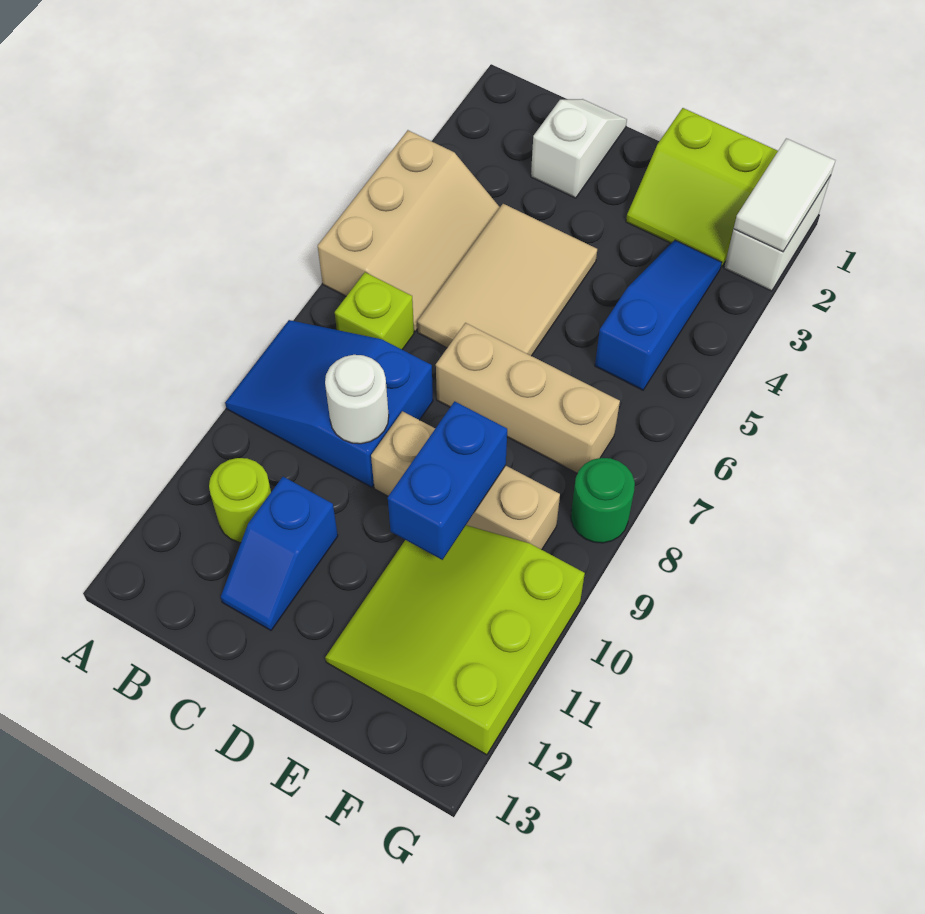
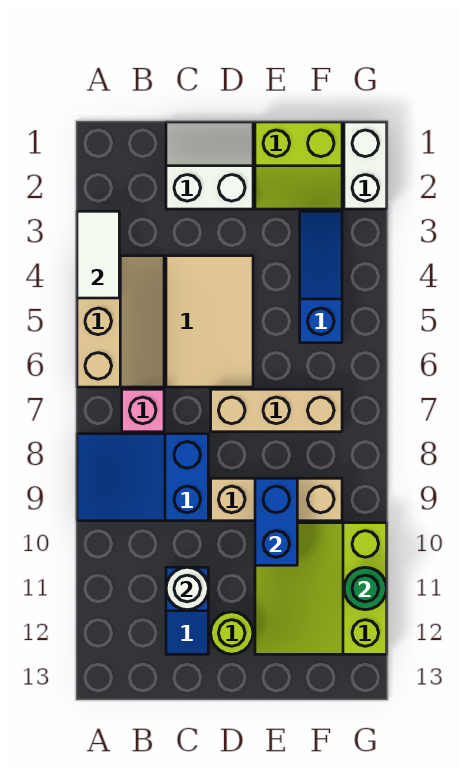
lime 1x1 brick [335,272,414,350] -> pink 1x1 brick [122,389,164,432]
lime 1x1 round brick [209,458,271,543] -> lime 1x1 round brick moved to [211,612,253,654]
white 1x2 slope [531,99,627,198] -> white 2x2 slope [166,122,253,209]
white 1x1 round brick [325,355,389,444] -> white 1x1 round brick moved to [166,567,208,610]
white 1x2 tile [734,138,835,252] -> white 1x2 tile moved to [77,211,119,298]
green 1x1 round brick [571,458,635,543] -> green 1x1 round brick moved to [344,567,387,610]

